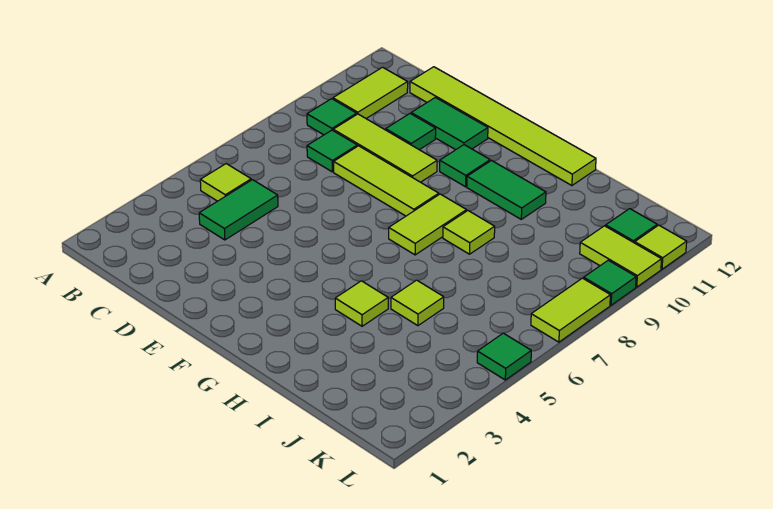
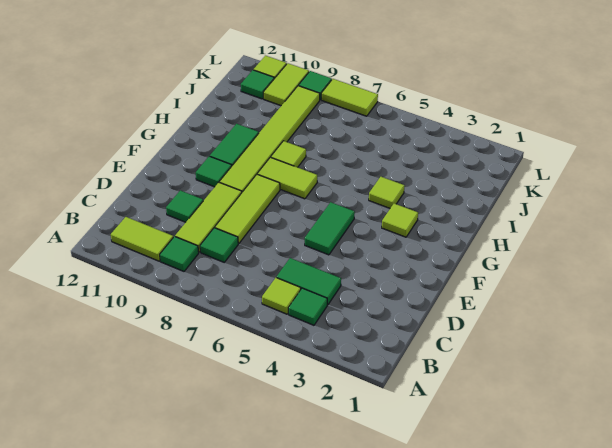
lime 1x6 tile [410,67,596,186] -> lime 1x6 tile moved to [219,86,320,192]
green 1x2 tile [411,97,488,150] -> green 1x2 tile moved to [305,202,355,255]
lime 1x1 tile [391,280,444,326] -> lime 1x1 tile moved to [382,204,418,237]
green 1x1 tile [477,333,531,380] -> green 1x1 tile moved to [288,288,327,325]

